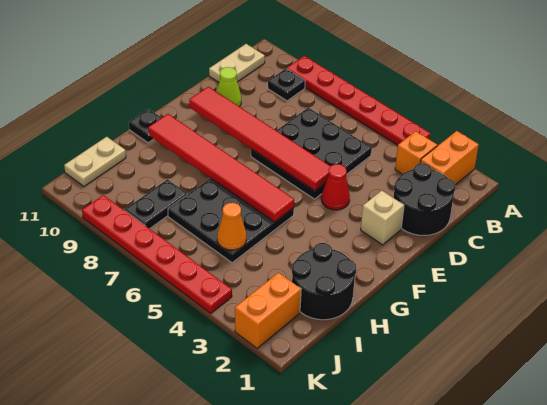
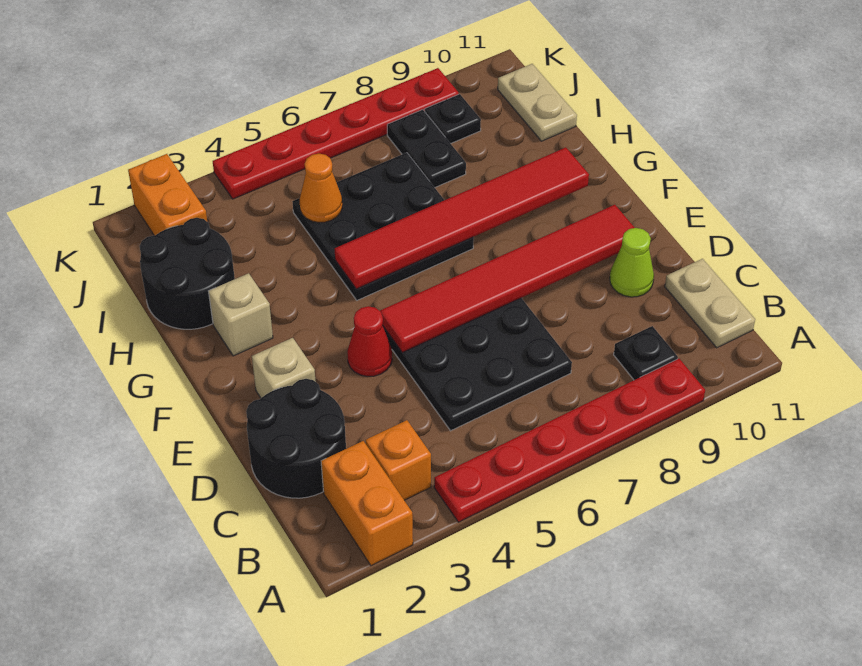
none -> tan 1x1 brick [208,273,273,356]
black 1x1 plate [129,109,162,143] -> black 1x1 plate moved to [425,94,481,144]

